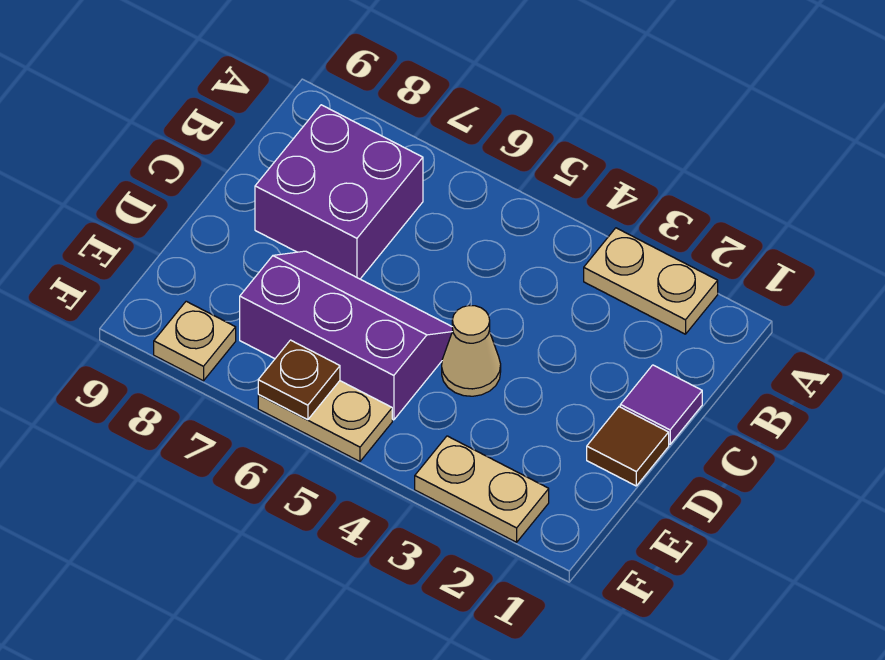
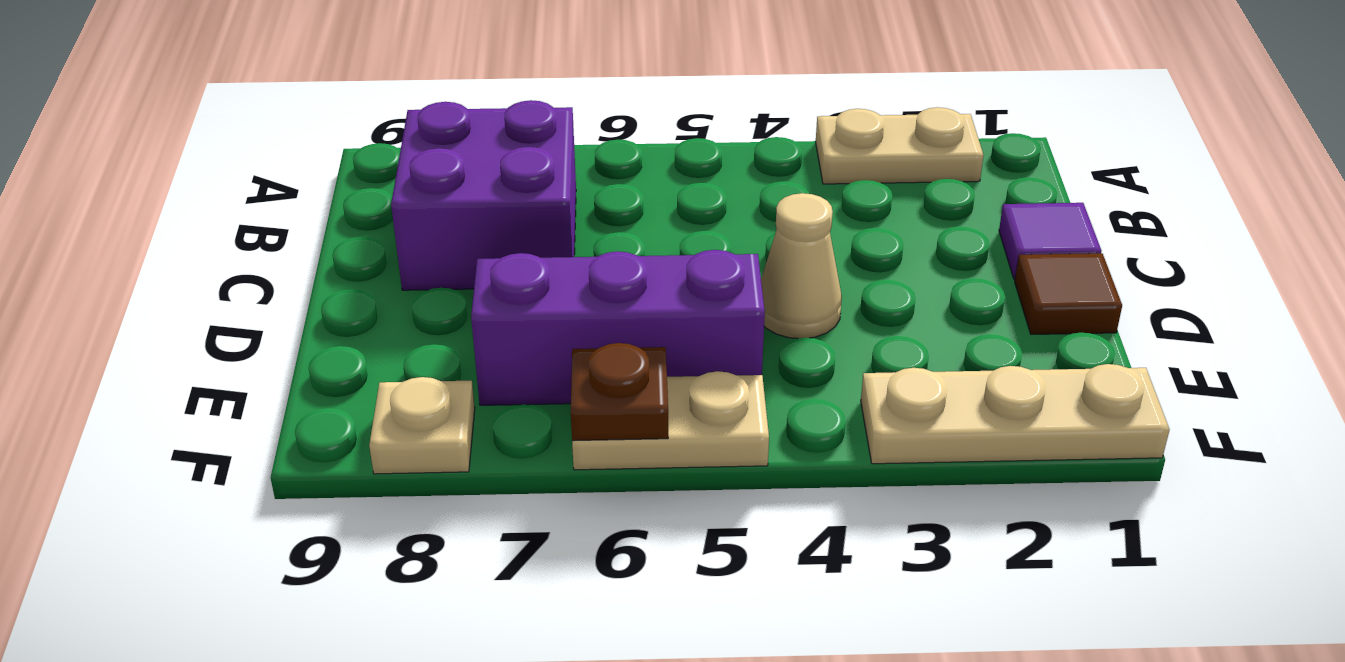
tan 1x2 plate [415,436,549,542] -> tan 1x3 plate [861,364,1170,464]

